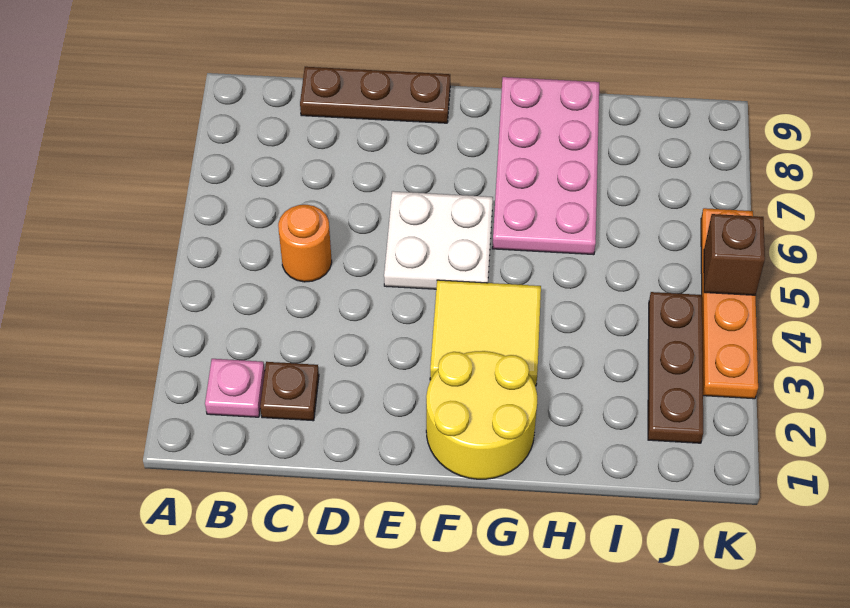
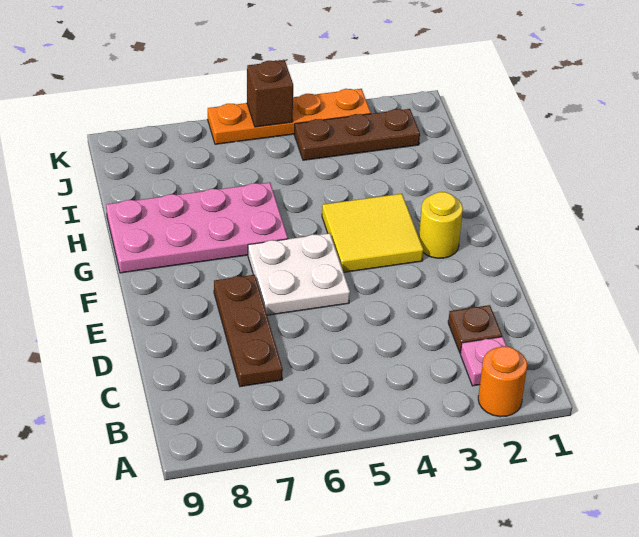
orange 1x1 round brick [278,205,332,282] -> orange 1x1 round brick moved to [478,346,527,417]
brown 1x3 plate [300,67,450,123] -> brown 1x3 plate moved to [214,275,283,387]
yellow 2x2 round brick [426,351,537,479] -> yellow 1x1 round brick [419,192,463,258]

